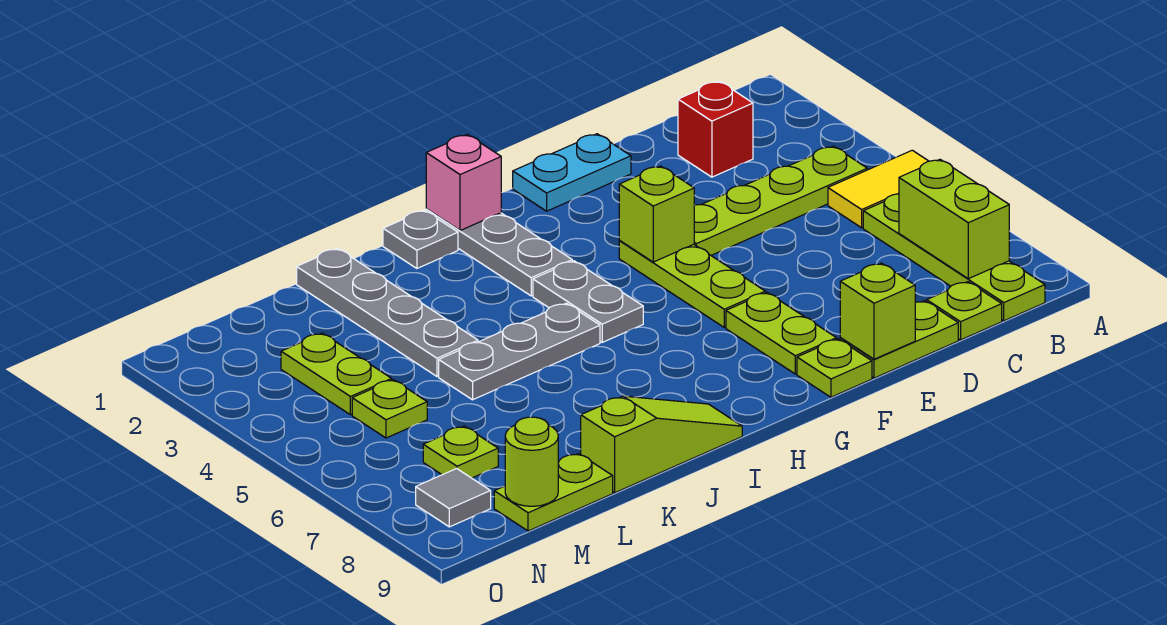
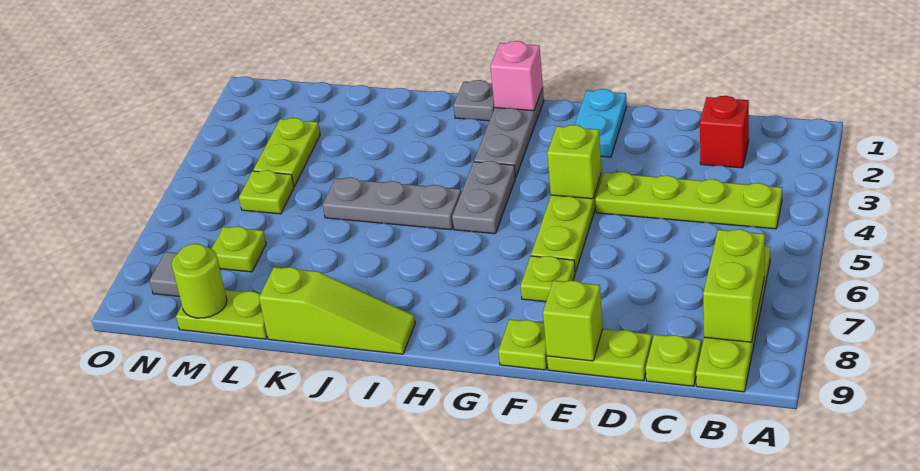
yellow 1x2 tile [828,150,928,228] -> none
cyan 1x2 plate [513,134,631,211] -> cyan 1x2 plate turned to [575,89,627,157]
lime 1x2 plate [726,293,836,374] -> lime 1x1 plate [521,256,575,302]
grey 1x4 plate [297,248,478,376] -> none

